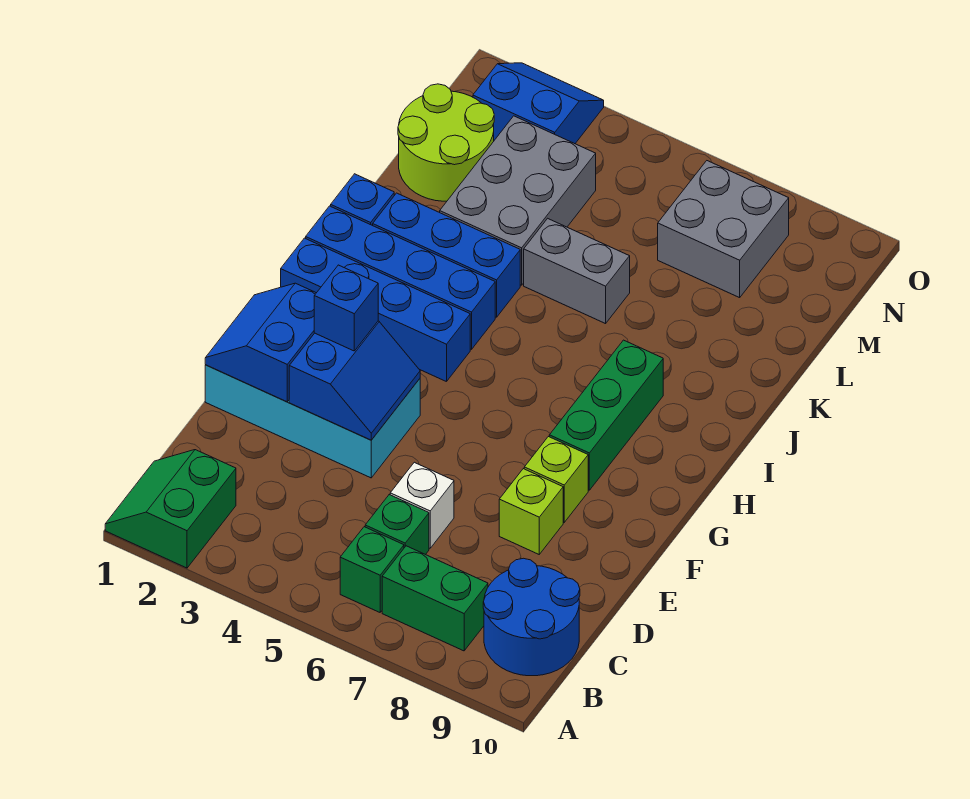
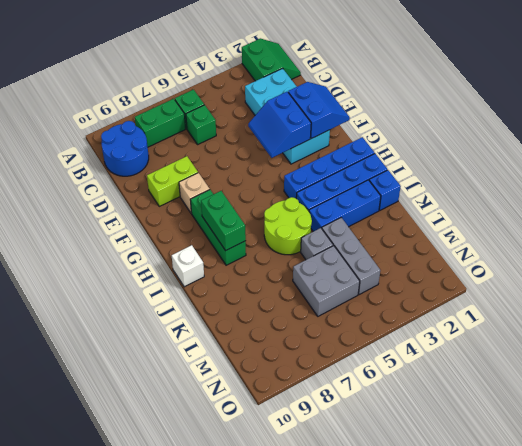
white 1x1 brick [390,462,454,548] -> white 1x1 brick moved to [172,245,204,287]
cyan 2x4 brick [205,365,420,478] -> cyan 2x4 brick turned to [245,68,330,164]
lime 1x1 brick [499,469,563,554] -> lime 1x2 brick [147,156,198,206]
blue 1x1 brick [314,265,378,351] -> none
lime 1x1 brick [524,437,588,522] -> tan 1x1 brick [179,173,210,213]
none -> green 1x2 brick [201,191,246,251]
grey 2x3 brick [440,116,596,285] -> grey 1x3 brick [322,218,380,295]
grey 1x2 brick [524,218,630,324] -> grey 1x1 brick [301,228,333,260]
lime 2x2 round brick [398,84,494,201] -> lime 2x2 round brick moved to [264,197,312,255]
grey 2x2 brick [658,161,789,298] -> grey 2x2 brick moved to [293,246,360,316]
blue 2x2 slope [473,63,604,144] -> none

